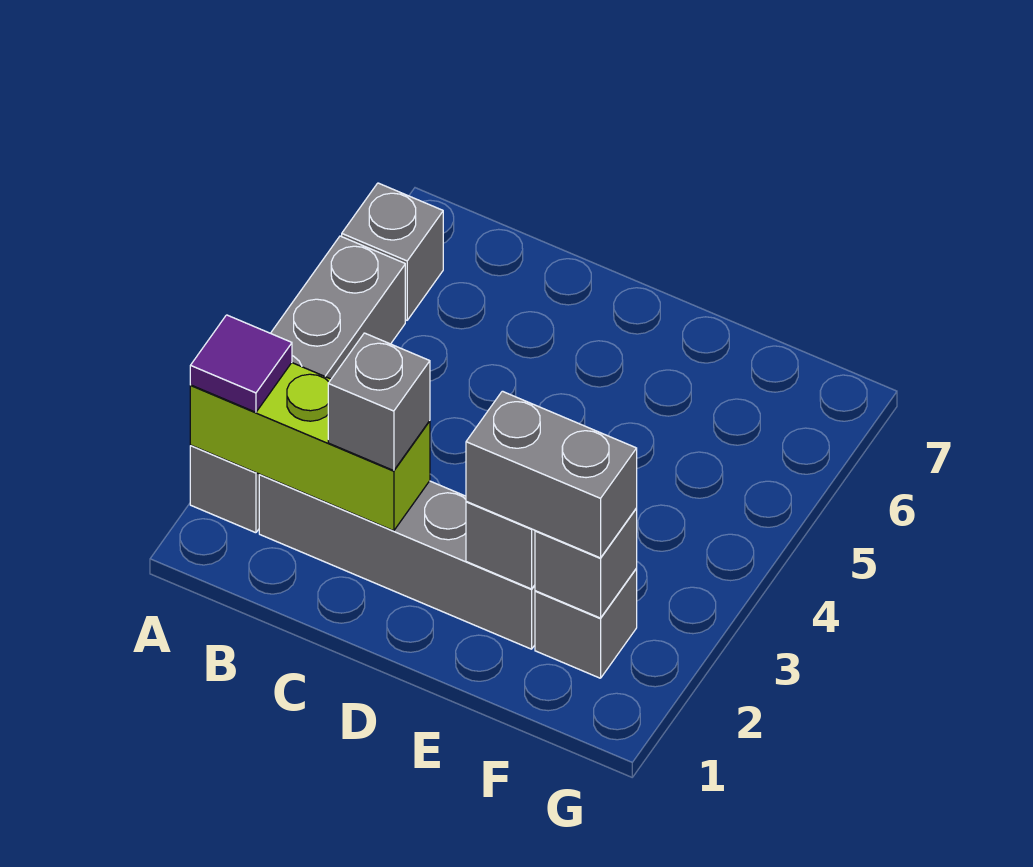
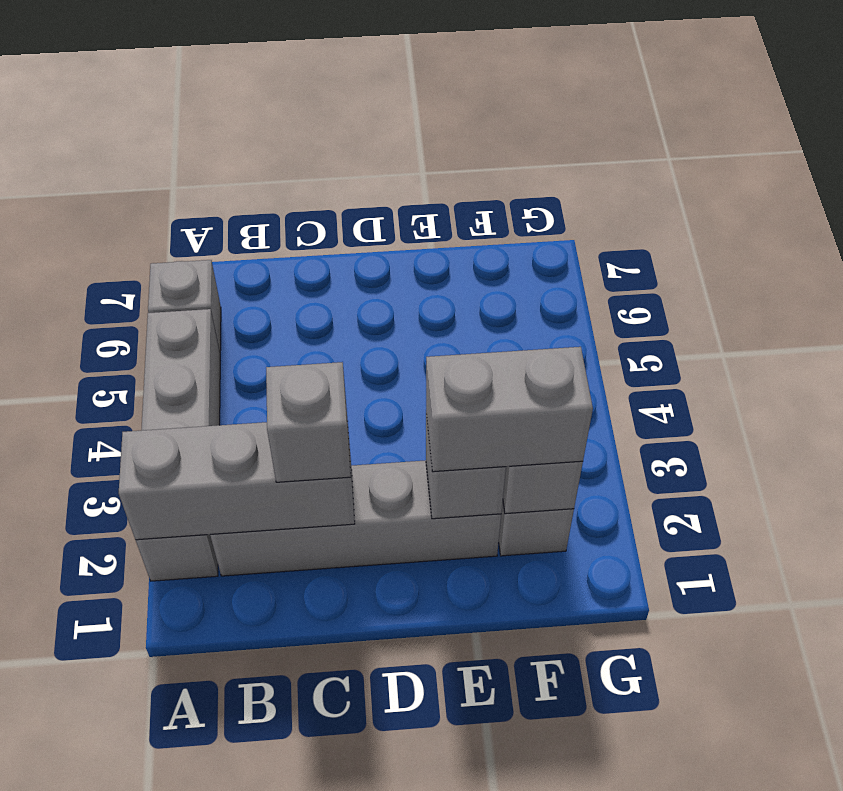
lime 1x3 brick [190,363,430,531] -> grey 1x3 brick [119,420,355,540]
purple 1x1 tile [190,315,292,412] -> none

